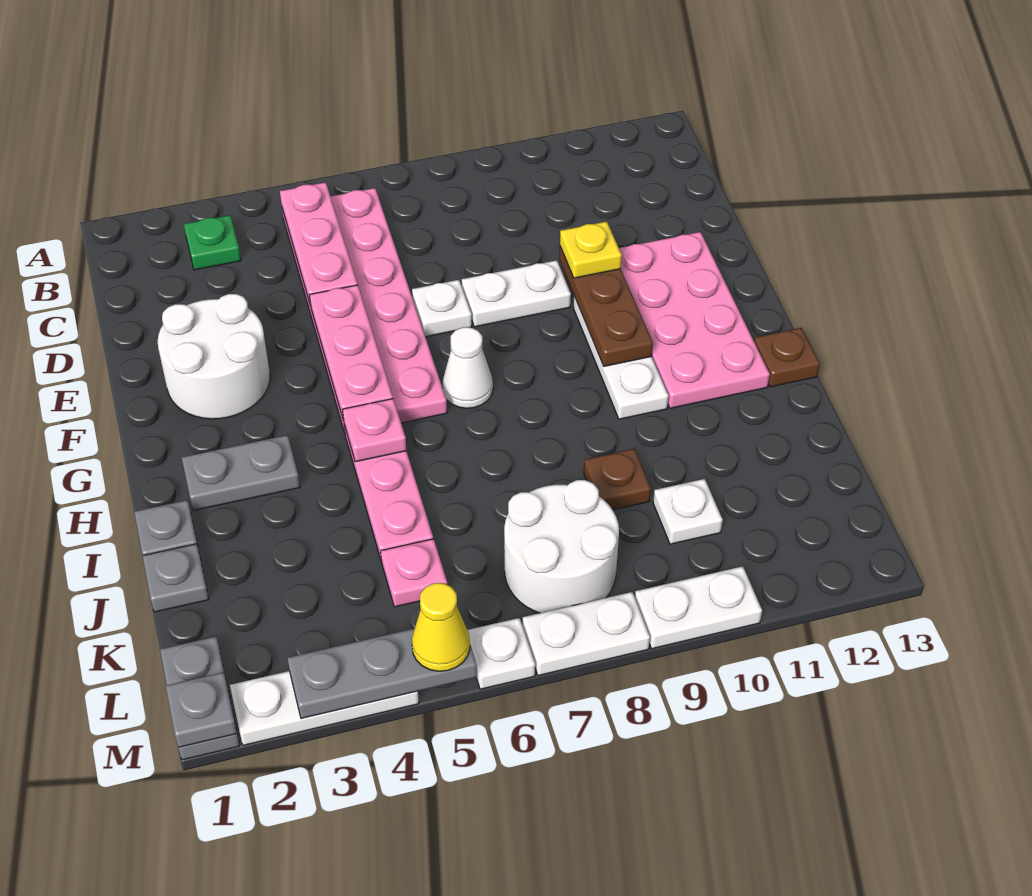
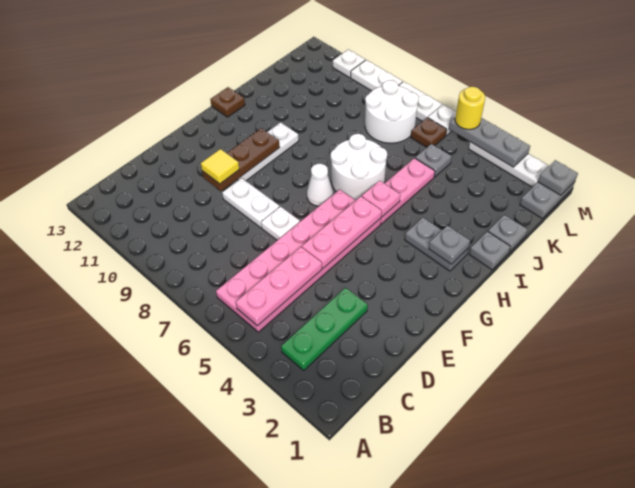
green 1x1 plate [184,215,241,270] -> green 1x3 plate [281,288,368,370]
white 2x2 round brick [158,294,270,419] -> white 2x2 round brick moved to [331,134,387,200]
yellow 1x1 plate [560,221,622,278] -> yellow 1x1 tile [201,149,239,184]
pink 2x4 plate [619,232,770,408] -> none
none -> grey 1x1 plate [429,225,470,264]
brown 1x1 plate [584,449,651,510] -> brown 1x1 plate moved to [411,118,447,147]
pink 1x1 plate [381,539,447,607] -> grey 1x1 plate [415,144,452,177]
white 1x1 plate [653,479,723,544] -> white 1x1 plate moved to [333,49,365,77]
yellow 1x1 cone [412,583,470,671] -> yellow 1x1 round brick [455,87,485,129]

